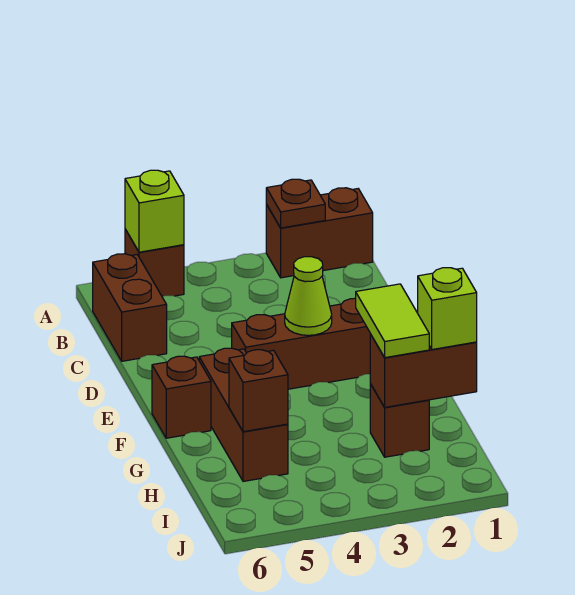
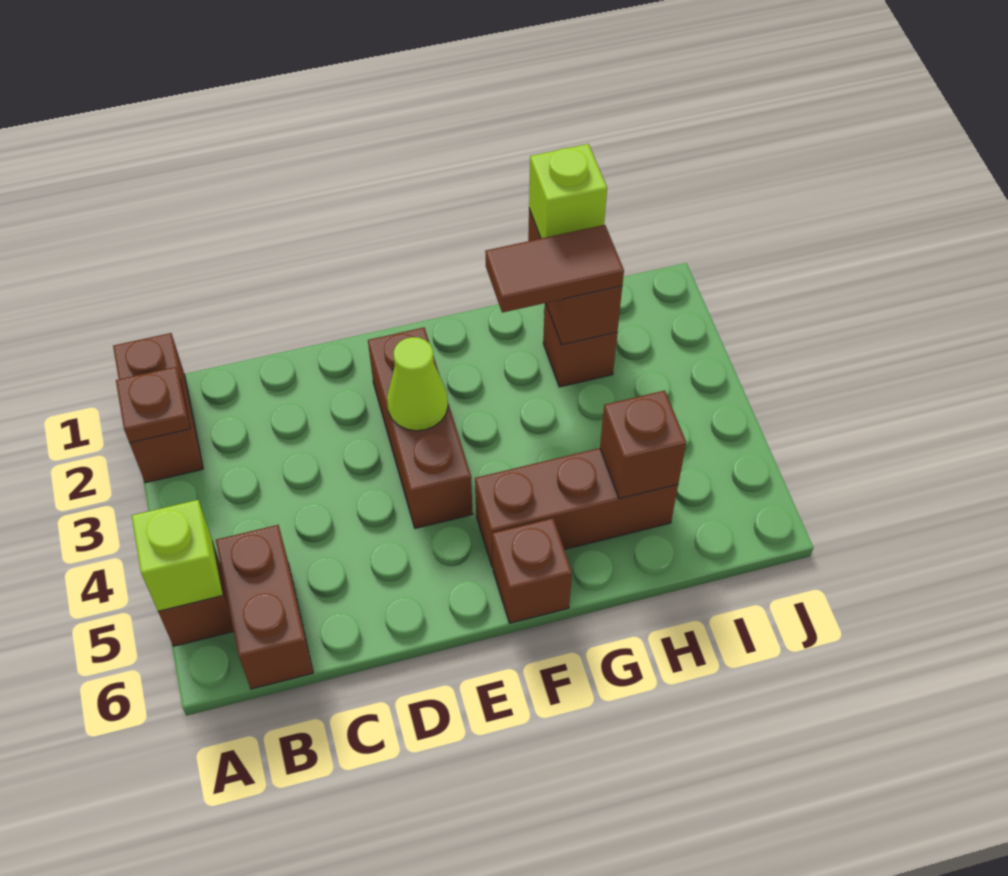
brown 1x2 brick [93,254,167,361] -> brown 1x2 brick turned to [216,525,313,689]
lime 1x2 tile [356,284,429,358] -> brown 1x2 tile [485,225,624,313]

